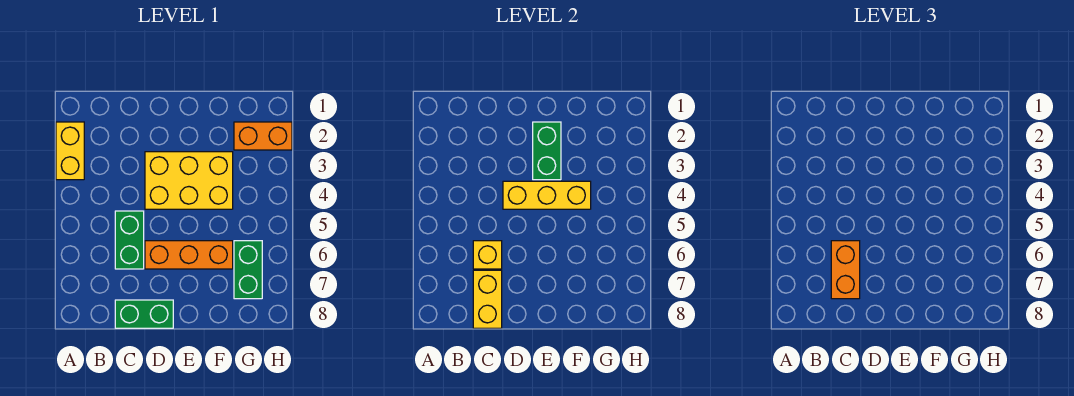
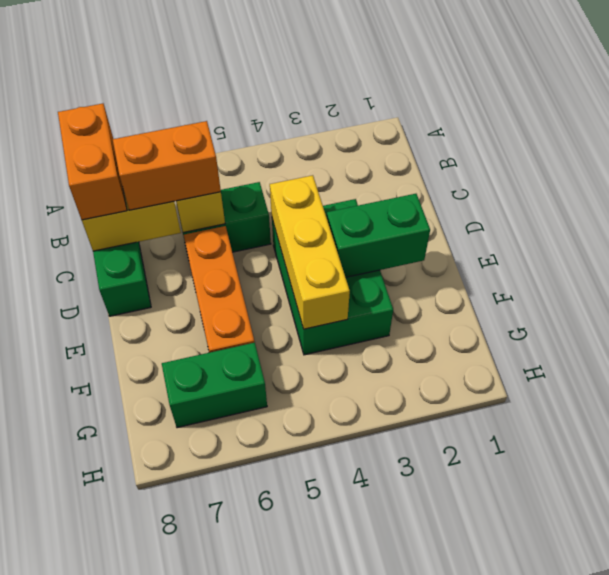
yellow 1x2 brick [56,122,84,180] -> none
yellow 2x3 brick [145,152,233,209] -> green 2x3 brick [272,199,393,355]
orange 1x2 brick [234,122,292,150] -> orange 1x2 brick moved to [58,104,127,220]

